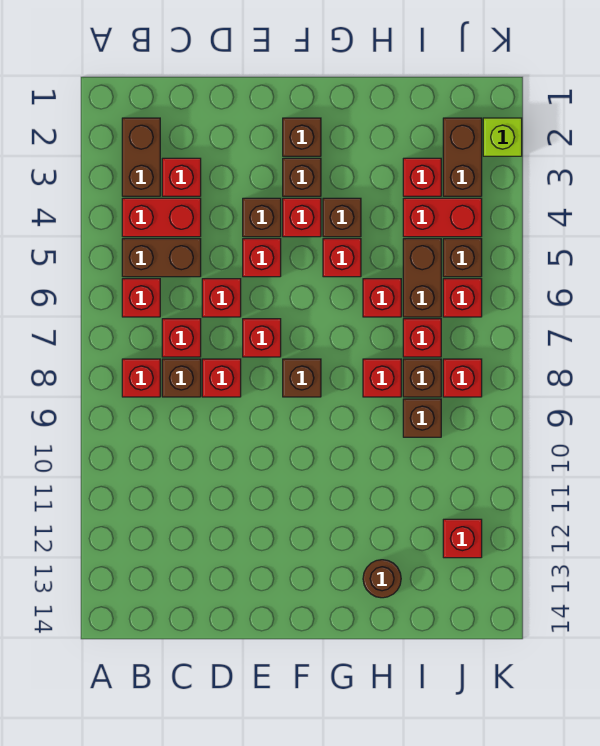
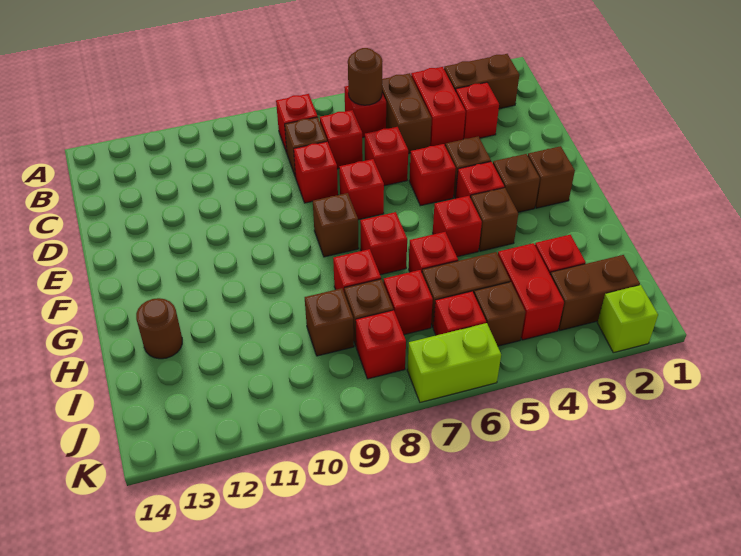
none -> brown 1x1 round brick [348,48,382,105]
red 1x1 brick [443,519,482,558] -> red 1x1 brick moved to [360,212,407,275]
none -> lime 1x2 brick [407,323,501,402]

